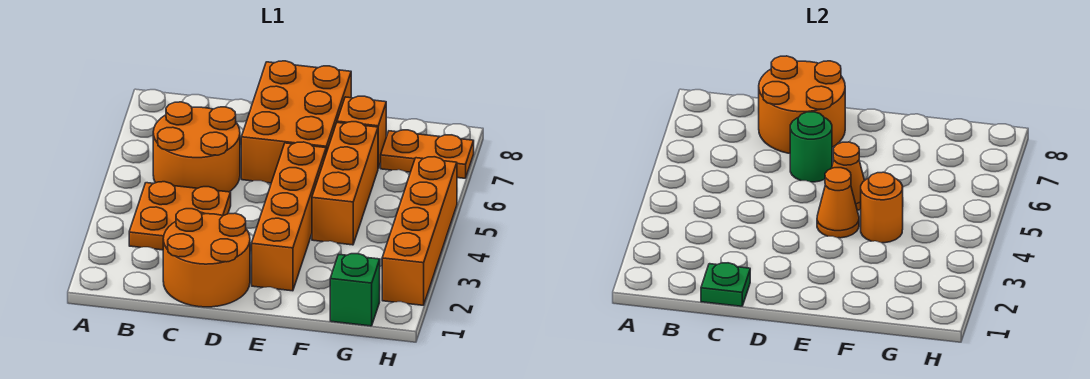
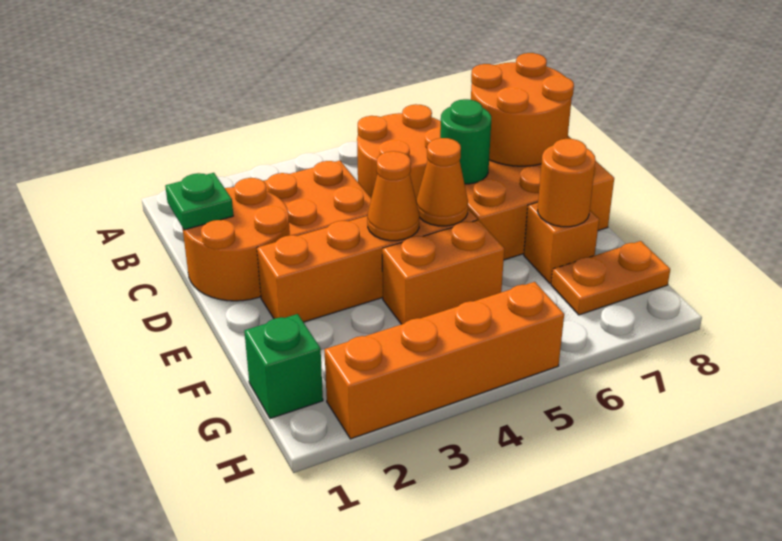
orange 1x3 brick [312,122,378,245] -> orange 1x2 brick [382,220,504,324]
orange 1x1 round brick [861,172,903,243] -> orange 1x1 round brick moved to [538,139,596,227]
orange 1x2 plate [381,130,474,178] -> orange 1x2 plate turned to [551,241,670,315]

